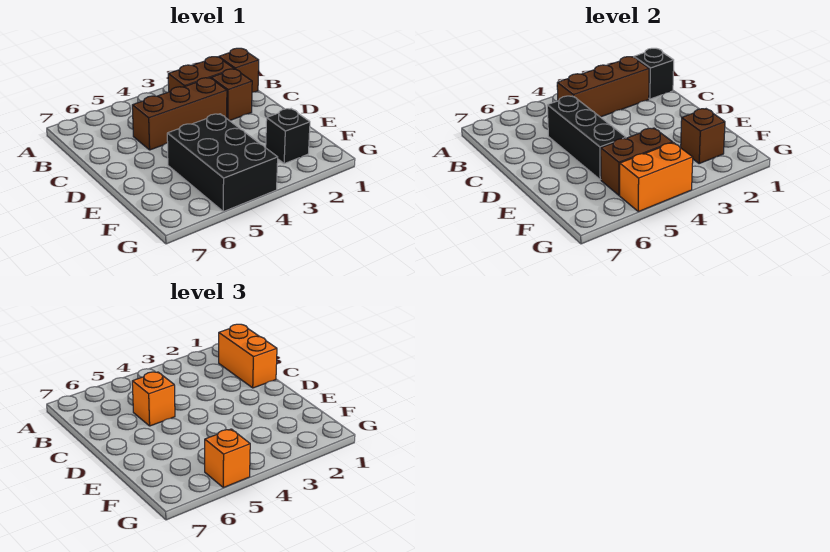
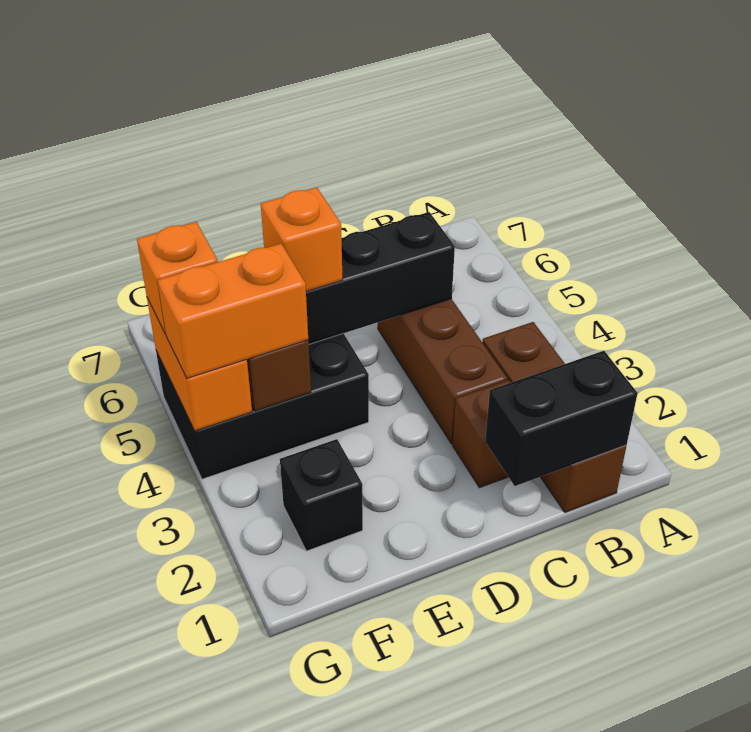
black 1x1 brick [634,48,674,99] -> black 1x2 brick [485,351,638,486]
orange 1x2 brick [219,324,277,388] -> orange 1x2 brick moved to [157,244,308,378]
brown 1x3 brick [557,57,649,117] -> none
orange 1x1 brick [132,372,175,426] -> orange 1x1 brick moved to [261,187,343,291]
brown 1x1 brick [681,109,725,164] -> none

